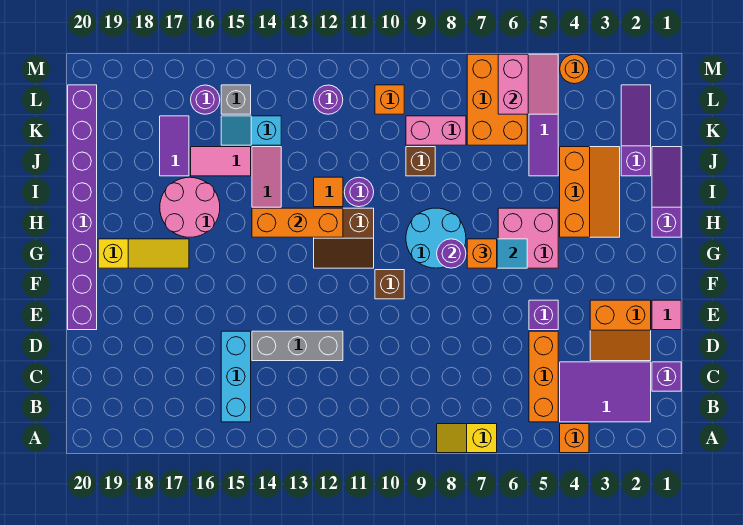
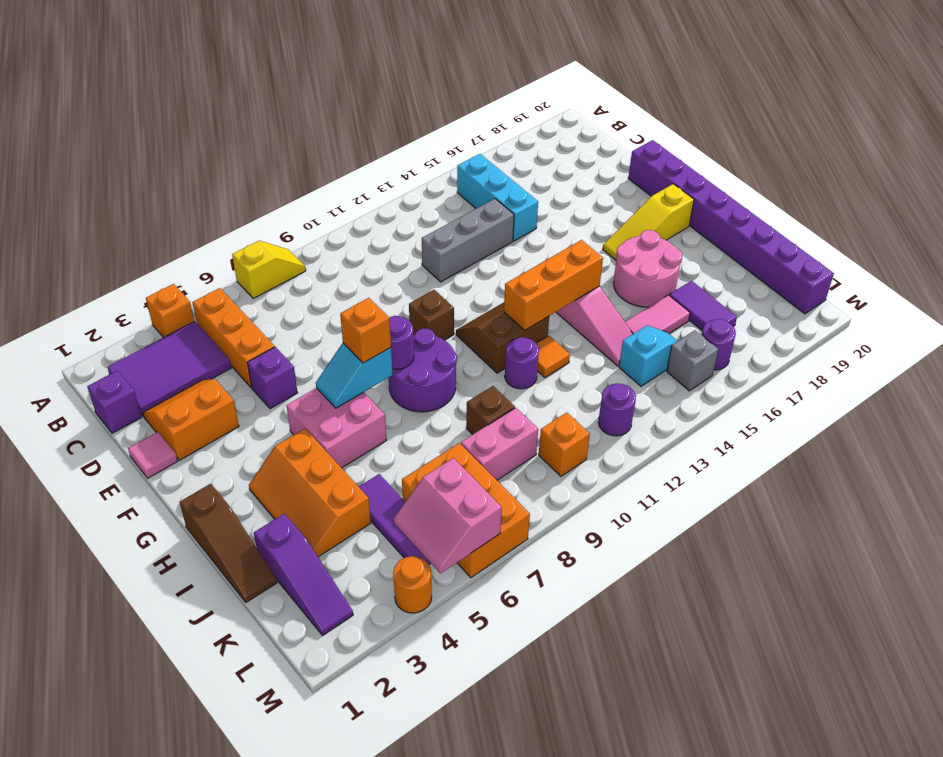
cyan 2x2 round brick [406,208,466,268] -> purple 2x2 round brick [389,329,457,412]
purple 1x3 slope [652,147,681,237] -> brown 1x3 slope [180,484,277,602]

